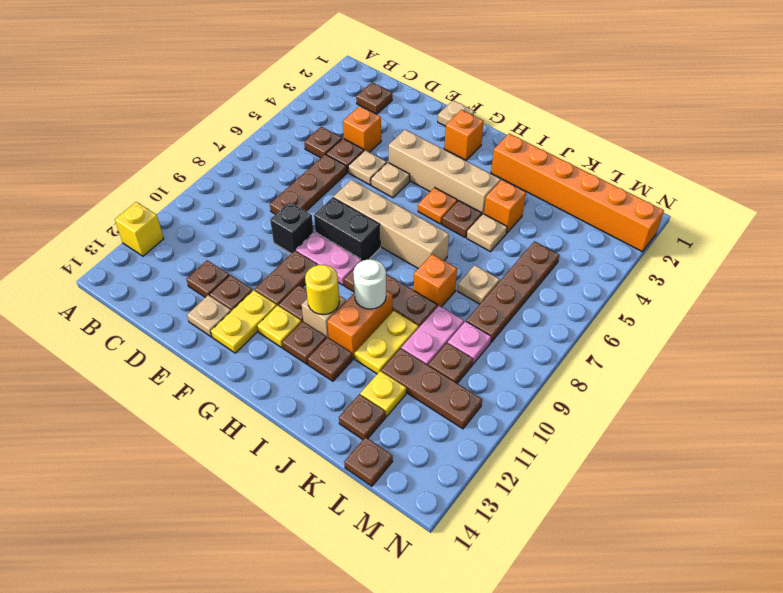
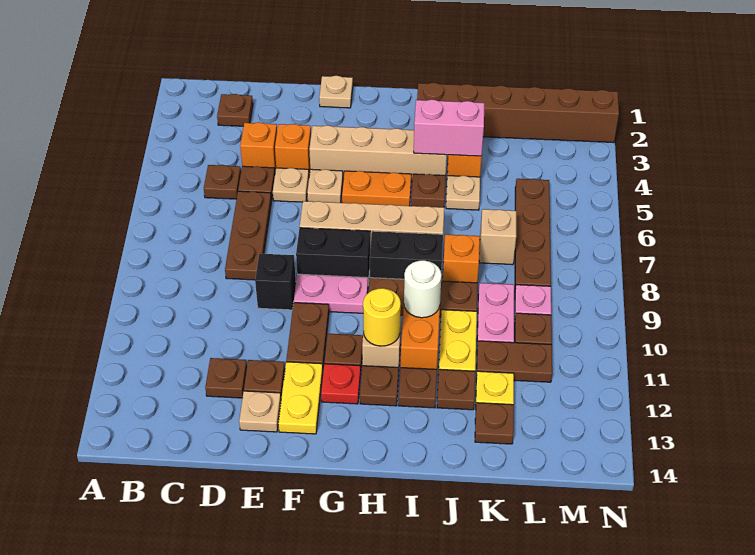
yellow 1x1 brick [115,202,164,256] -> none
orange 1x1 brick [444,110,484,160] -> orange 1x1 brick moved to [275,124,311,175]
yellow 1x1 plate [257,305,301,348] -> red 1x1 plate [321,364,361,404]
orange 1x1 plate [418,188,457,224] -> orange 1x2 plate [342,171,411,206]
none -> black 1x2 brick [370,231,443,279]
orange 1x6 brick [491,134,664,252] -> brown 1x6 brick [417,83,619,143]
none -> pink 1x2 brick [414,100,484,156]
tan 1x1 plate [457,265,500,304] -> tan 1x1 brick [479,209,516,265]
brown 1x3 plate [381,348,482,429] -> brown 1x2 plate [476,341,552,382]
brown 1x1 plate [344,437,393,486] -> brown 1x1 plate moved to [437,369,475,410]

